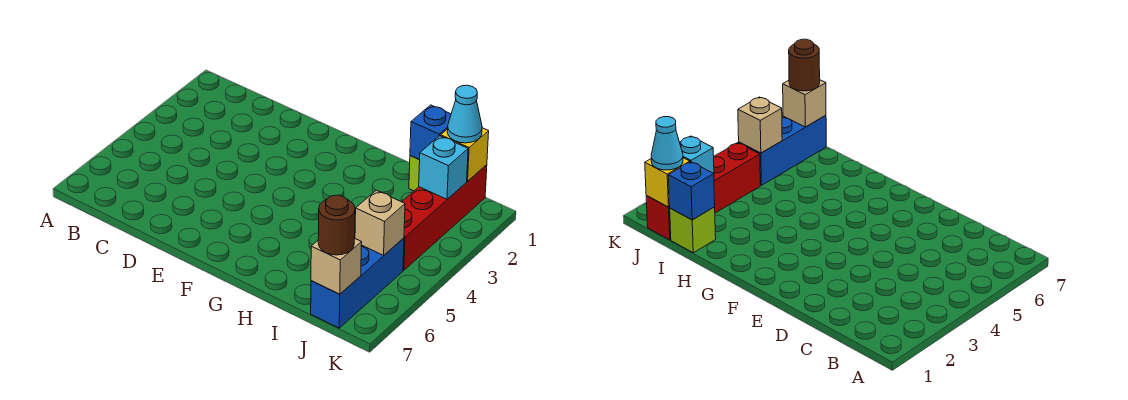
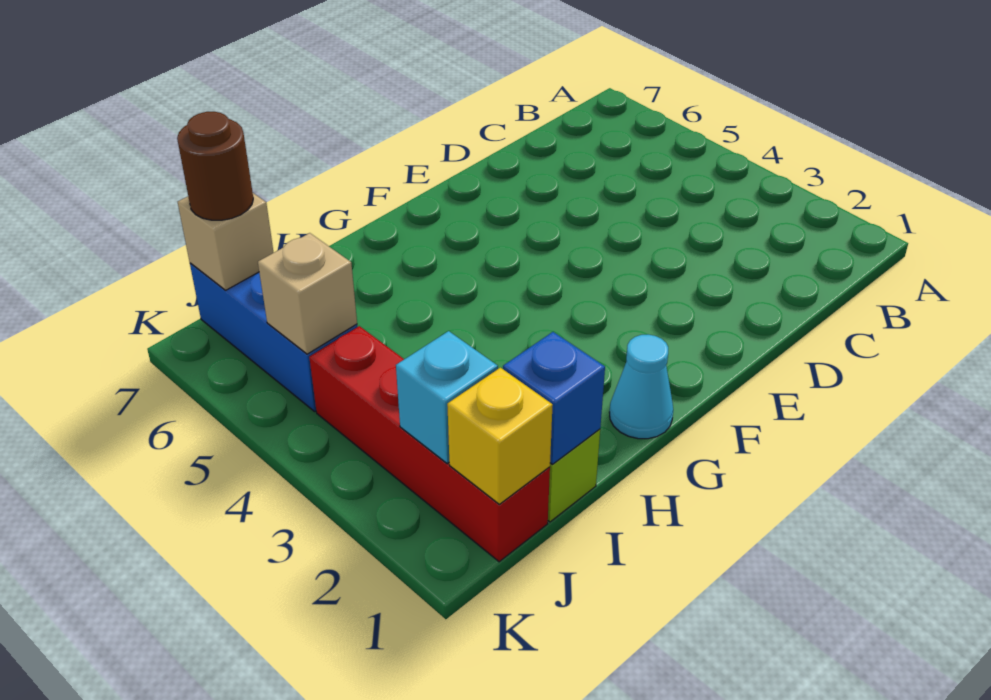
cyan 1x1 cone [447,85,482,143] -> cyan 1x1 cone moved to [610,334,673,439]

